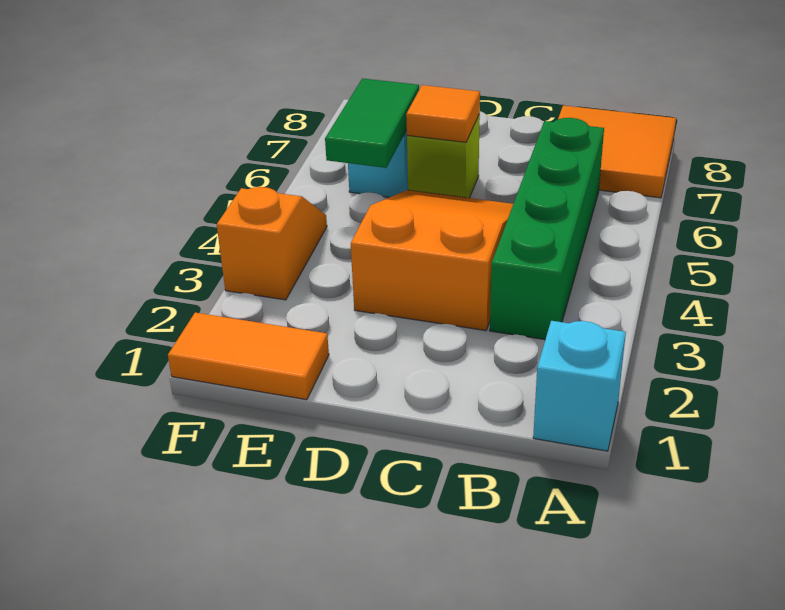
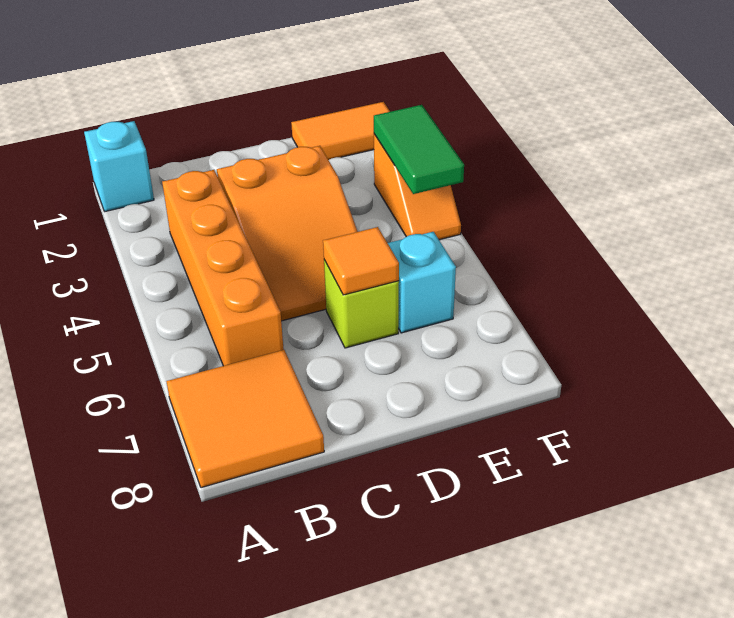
green 1x4 brick [490,118,604,340] -> orange 1x4 brick [162,170,284,366]
green 1x2 tile [325,79,419,168] -> green 1x2 tile moved to [374,105,464,194]

